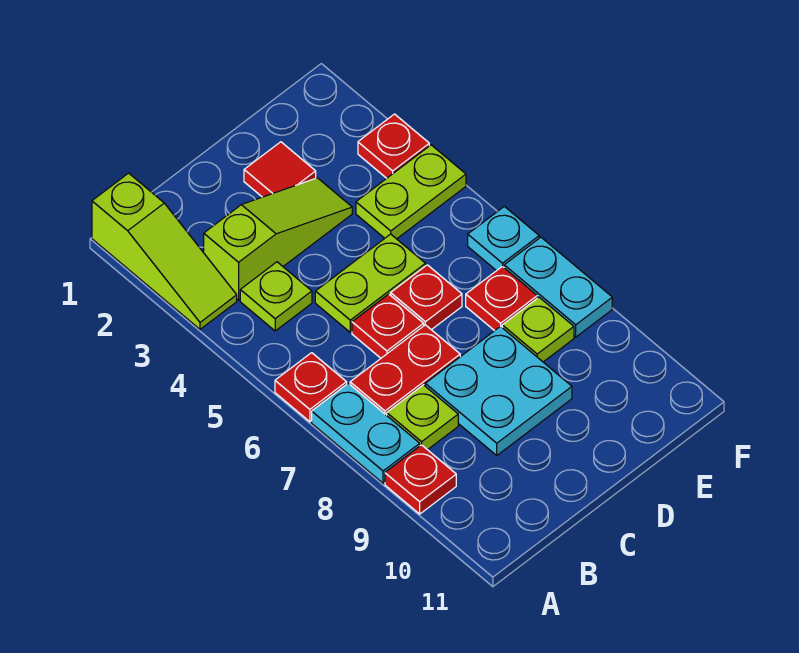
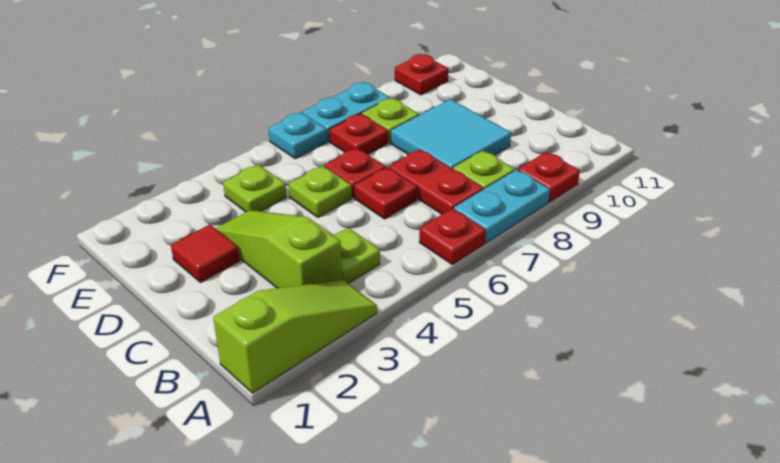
lime 1x2 plate [315,234,426,332] -> lime 1x1 plate [289,166,352,217]
cyan 2x2 plate [425,326,572,455] -> cyan 2x2 tile [391,99,511,169]
lime 1x2 plate [356,145,466,239] -> lime 1x1 plate [223,164,287,212]
red 1x1 plate [358,114,429,178] -> red 1x1 plate moved to [395,54,448,95]

